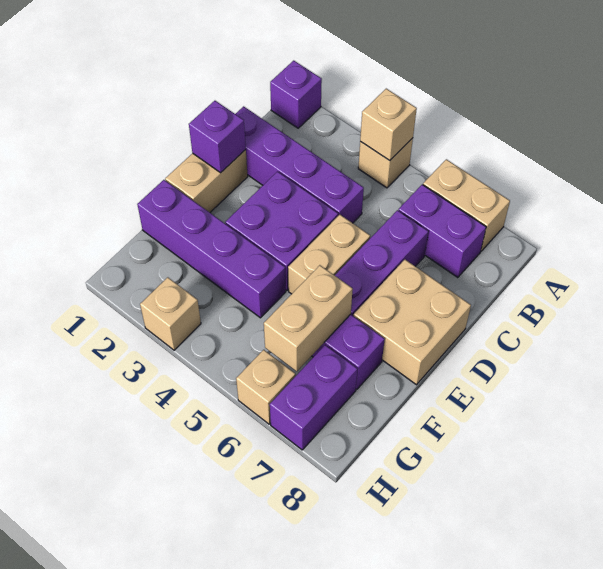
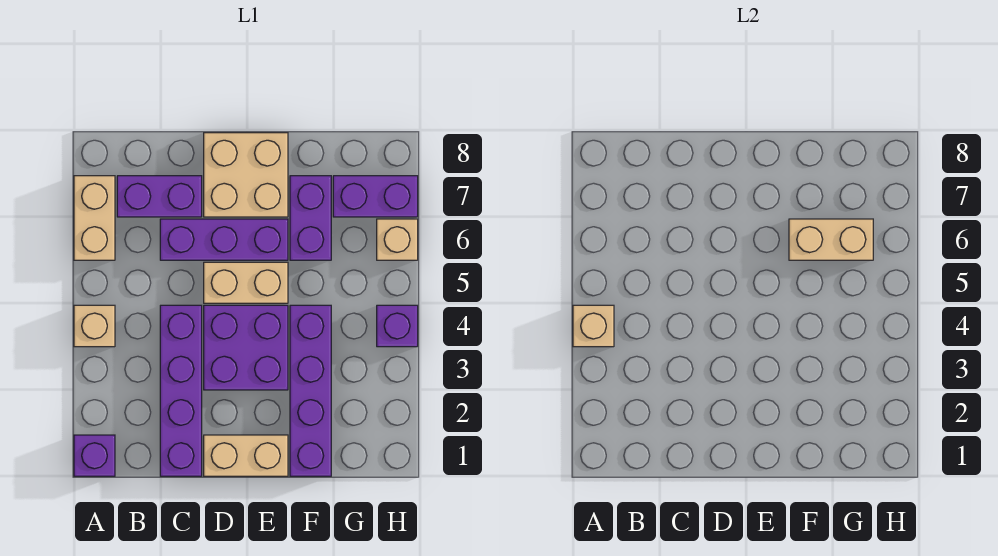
purple 1x2 brick [398,185,486,278] -> purple 1x2 brick turned to [117,176,202,217]
purple 1x1 brick [189,101,246,173] -> purple 1x1 brick moved to [377,305,418,347]
tan 1x1 brick [140,277,201,350] -> none

